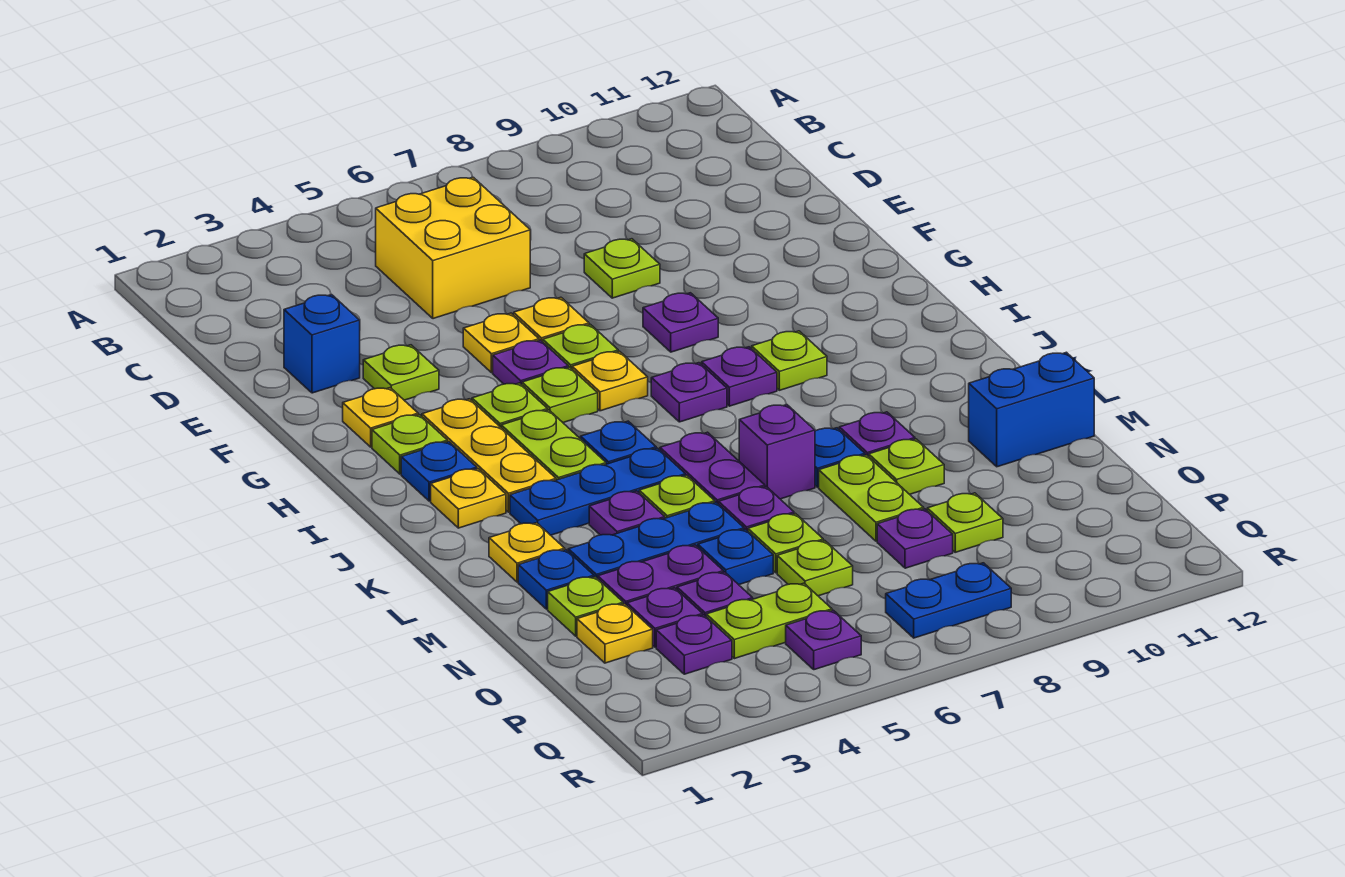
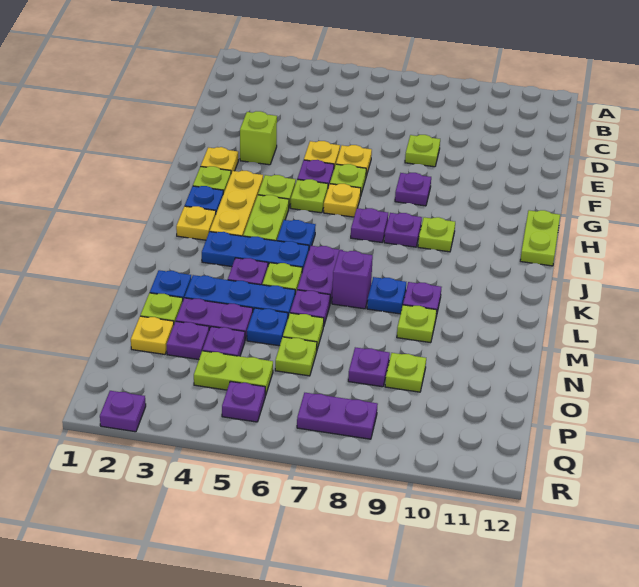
yellow 2x2 brick [376,177,530,319] -> none
blue 1x1 brick [284,295,360,393] -> none
lime 1x1 plate [363,345,439,400] -> lime 1x1 brick [240,111,277,165]
yellow 1x1 plate [489,523,565,582] -> none
lime 1x2 plate [819,455,924,541] -> lime 1x2 plate moved to [520,210,560,266]
blue 1x2 brick [969,352,1094,467] -> none
purple 1x1 plate [656,615,732,674] -> purple 1x1 plate moved to [100,391,146,432]
blue 1x2 plate [886,563,1011,638] -> purple 1x2 plate [297,393,378,439]

